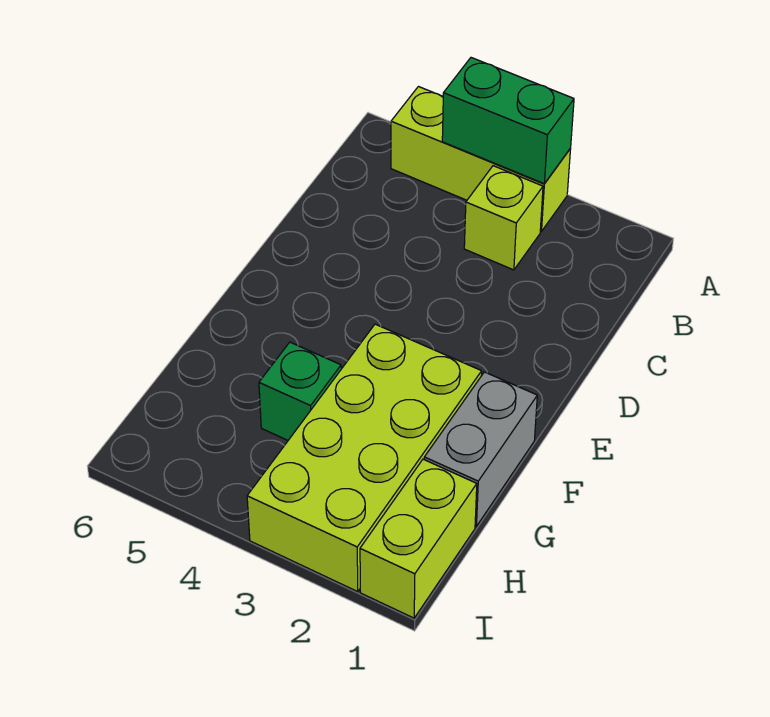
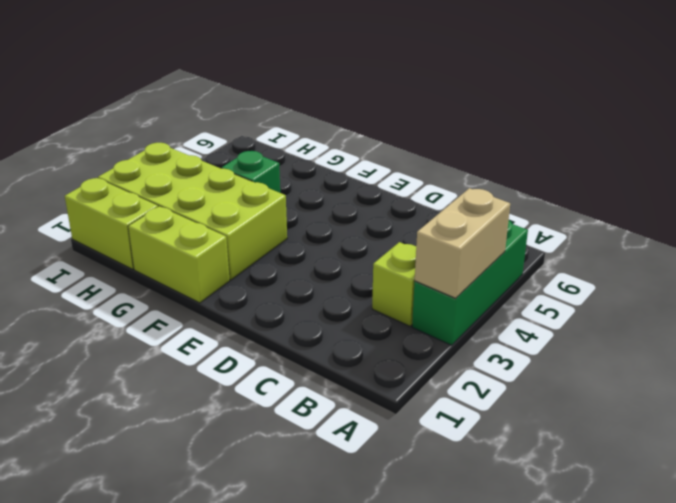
lime 1x3 brick [391,87,571,231] -> green 1x3 brick [412,220,528,345]
green 1x2 brick [442,58,574,184] -> tan 1x2 brick [415,188,510,298]
grey 1x2 brick [424,372,537,526] -> lime 1x2 brick [128,206,230,303]

